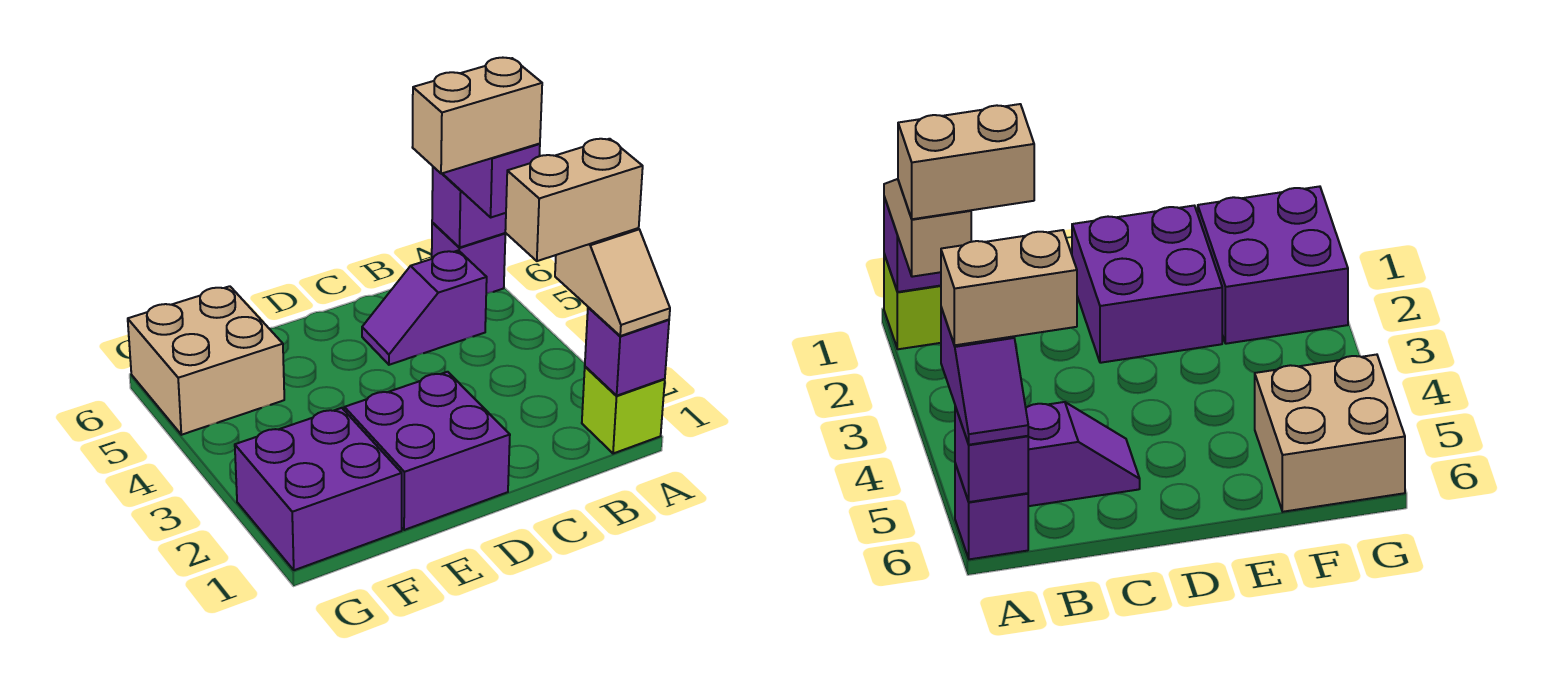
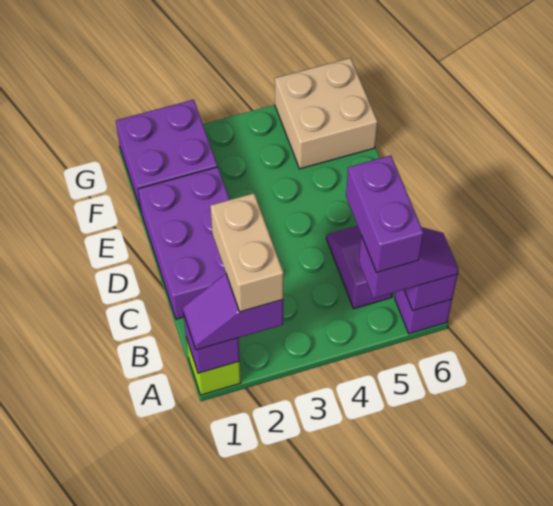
tan 1x2 slope [555,228,670,336] -> purple 1x2 slope [183,274,283,350]
tan 1x2 brick [412,58,542,174] -> purple 1x2 brick [346,155,424,273]
purple 2x2 brick [344,372,510,530] -> purple 2x3 brick [138,167,230,319]

